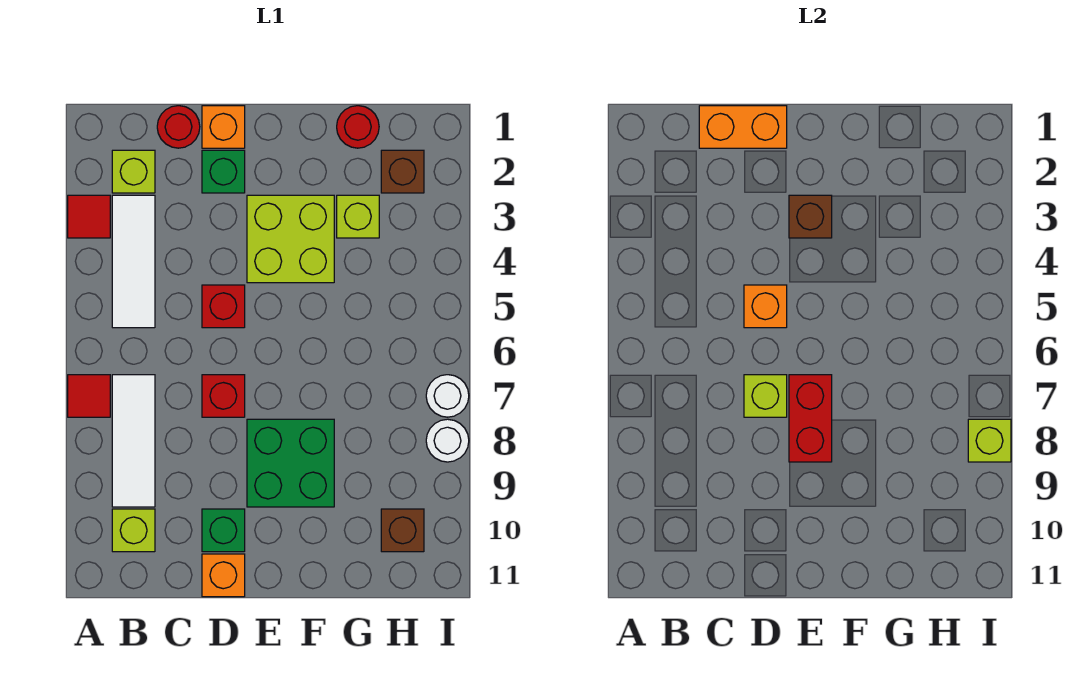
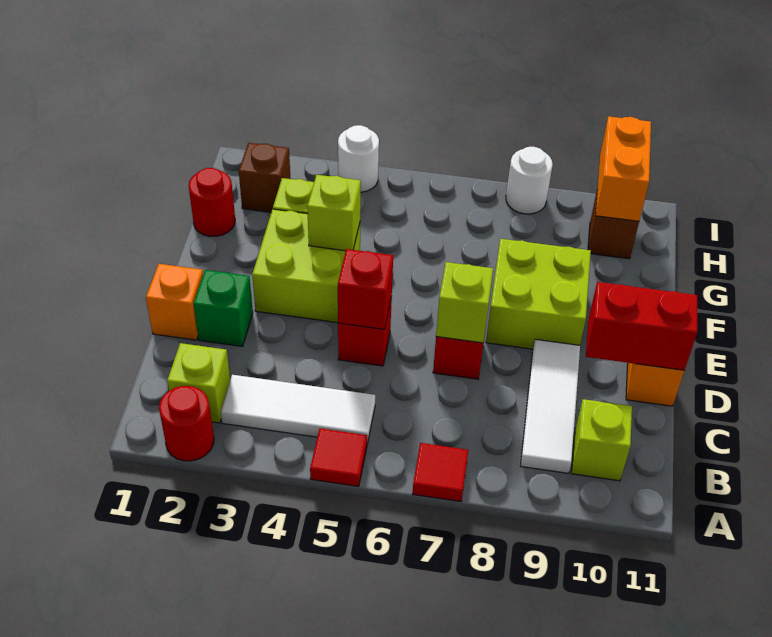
red 1x1 tile [68,195,110,238] -> red 1x1 tile moved to [310,428,367,487]
white 1x3 tile [112,375,155,507] -> white 1x3 tile turned to [521,339,580,473]
red 1x1 round brick [157,106,200,148] -> red 1x1 round brick moved to [159,386,214,461]
orange 1x2 brick [699,106,787,148] -> orange 1x2 brick moved to [596,116,651,221]
orange 1x1 brick [744,285,787,328] -> red 1x1 brick [338,249,393,329]
green 1x1 brick [202,509,245,552] -> none
brown 1x1 brick [789,195,832,238] -> none
red 1x2 brick [789,375,832,462] -> red 1x2 brick moved to [586,282,697,370]
green 2x2 brick [247,419,334,507] -> lime 2x2 brick [486,239,591,349]
white 1x1 round brick [426,375,469,417] -> white 1x1 round brick moved to [338,125,379,192]
lime 1x1 brick [968,419,1011,462] -> lime 1x1 brick moved to [307,175,361,251]

